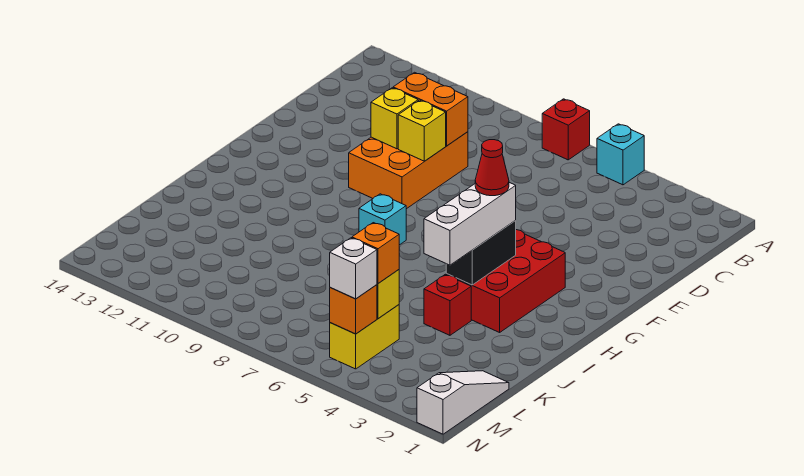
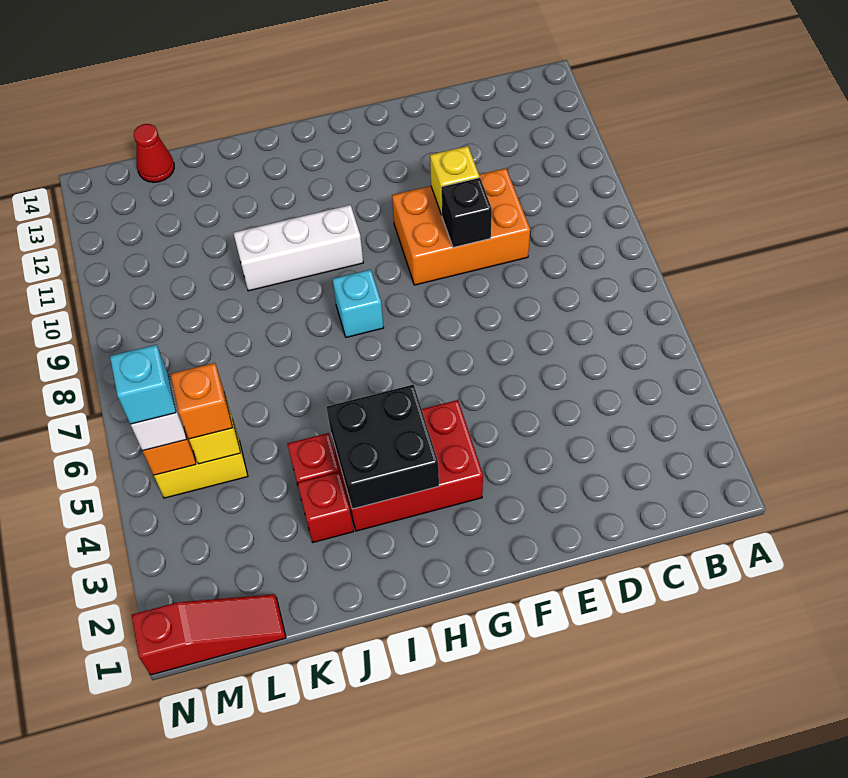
cyan 1x1 brick [597,124,644,185] -> cyan 1x1 brick moved to [110,345,176,424]
red 1x1 brick [542,99,590,160] -> red 1x1 brick moved to [297,472,354,542]
orange 1x2 brick [393,72,468,146] -> none
yellow 1x1 brick [398,100,446,161] -> black 1x1 brick [442,178,492,248]
black 1x2 brick [446,221,516,285] -> black 2x2 brick [326,385,439,509]
white 1x3 brick [424,182,516,265] -> white 1x3 brick moved to [234,205,363,291]
red 1x1 cone [475,140,509,196] -> red 1x1 cone moved to [134,124,174,182]
white 1x3 slope [417,371,509,434] -> red 1x3 slope [132,594,286,675]

